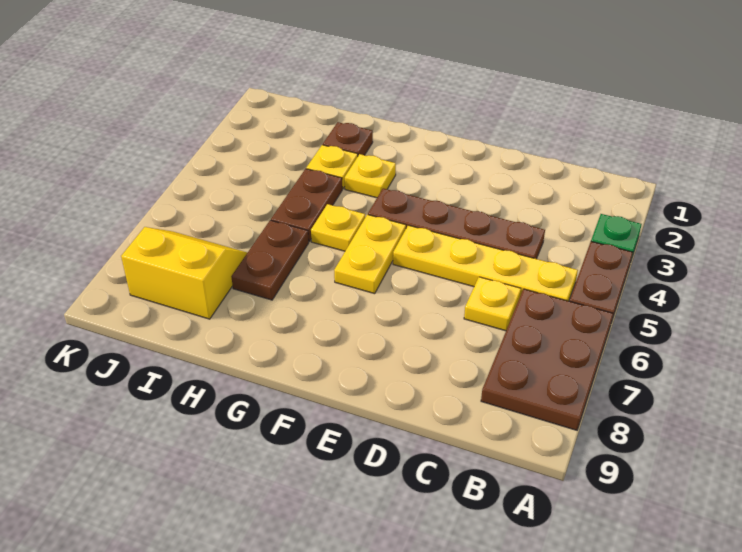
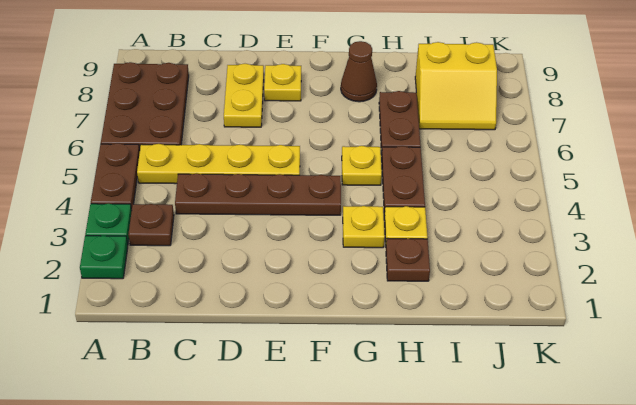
none -> green 1x1 plate [80,236,128,279]
none -> brown 1x1 plate [128,204,174,246]
yellow 1x1 plate [464,277,521,331] -> yellow 1x1 plate moved to [264,64,301,101]
yellow 1x2 plate [334,215,406,294] -> yellow 1x2 plate moved to [224,64,264,127]
none -> brown 1x1 cone [341,41,377,102]

